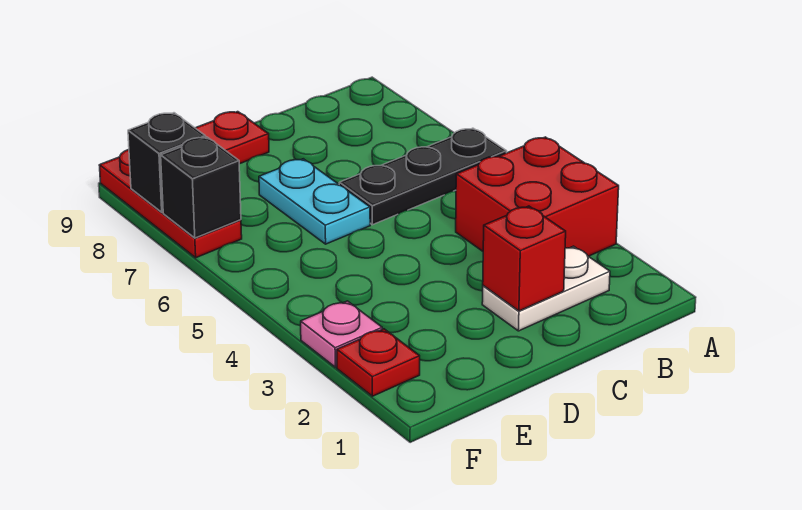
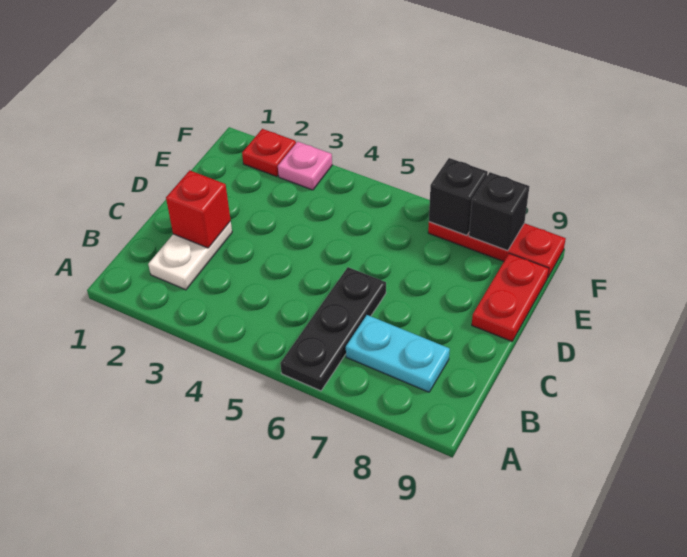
red 2x2 brick [456,137,619,256] -> none
cyan 1x2 plate [259,159,370,244] -> cyan 1x2 plate moved to [346,315,450,392]

